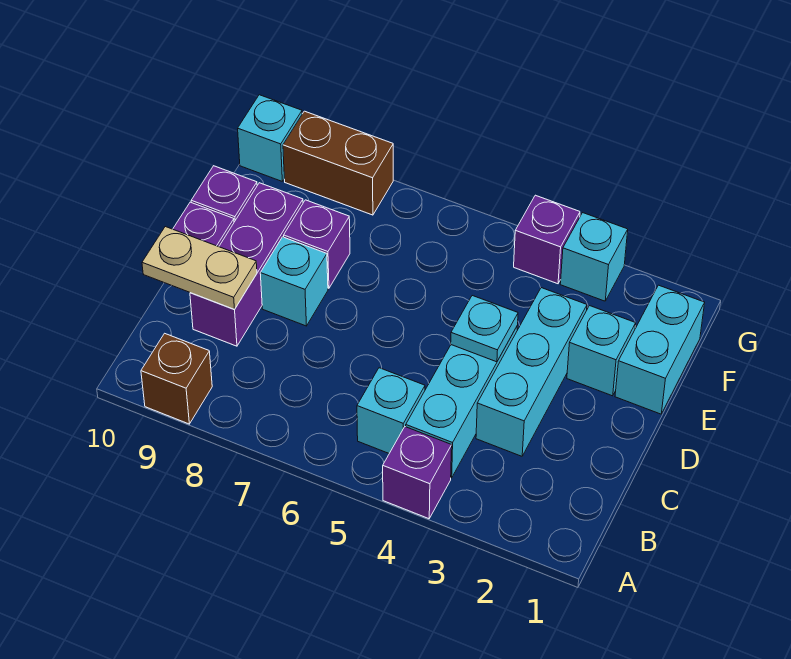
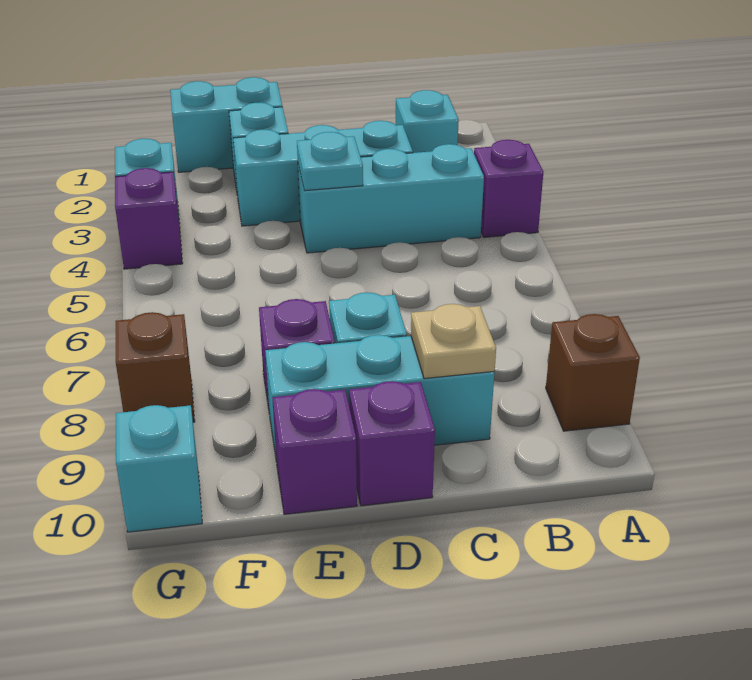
cyan 1x1 brick [357,368,425,453] -> cyan 1x1 brick moved to [396,90,459,153]
purple 1x3 brick [190,183,303,346] -> cyan 1x3 brick [265,335,495,462]
tan 1x2 plate [142,227,257,309] -> tan 1x1 plate [411,304,496,379]
brown 1x2 brick [283,111,393,215] -> brown 1x1 brick [116,312,195,423]

